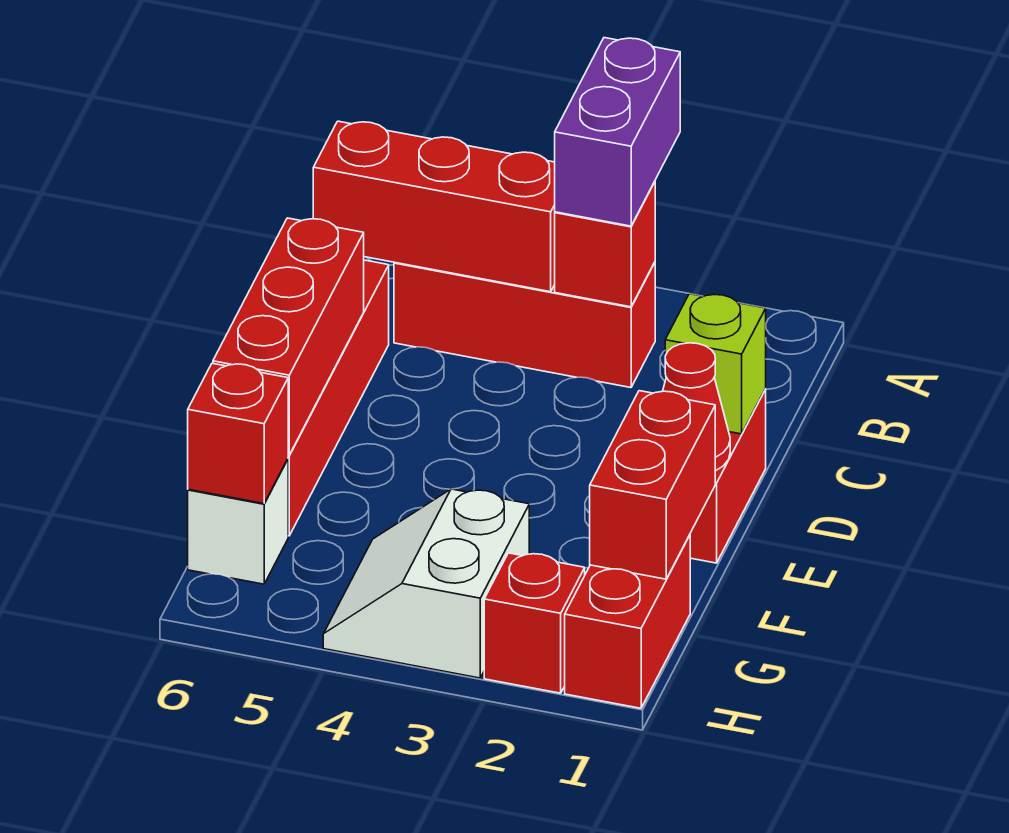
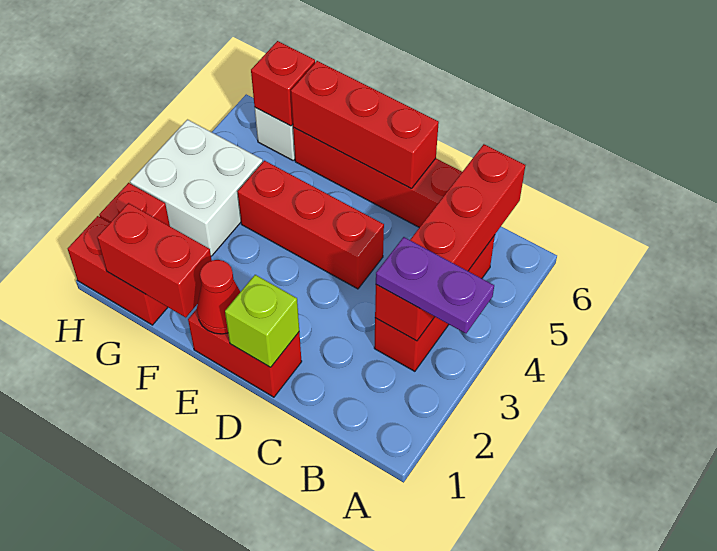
purple 1x2 brick [555,38,680,226] -> purple 1x2 plate [376,237,494,334]
none -> red 1x3 brick [237,161,384,289]
white 2x2 slope [323,489,529,678] -> white 2x2 brick [130,120,263,256]

